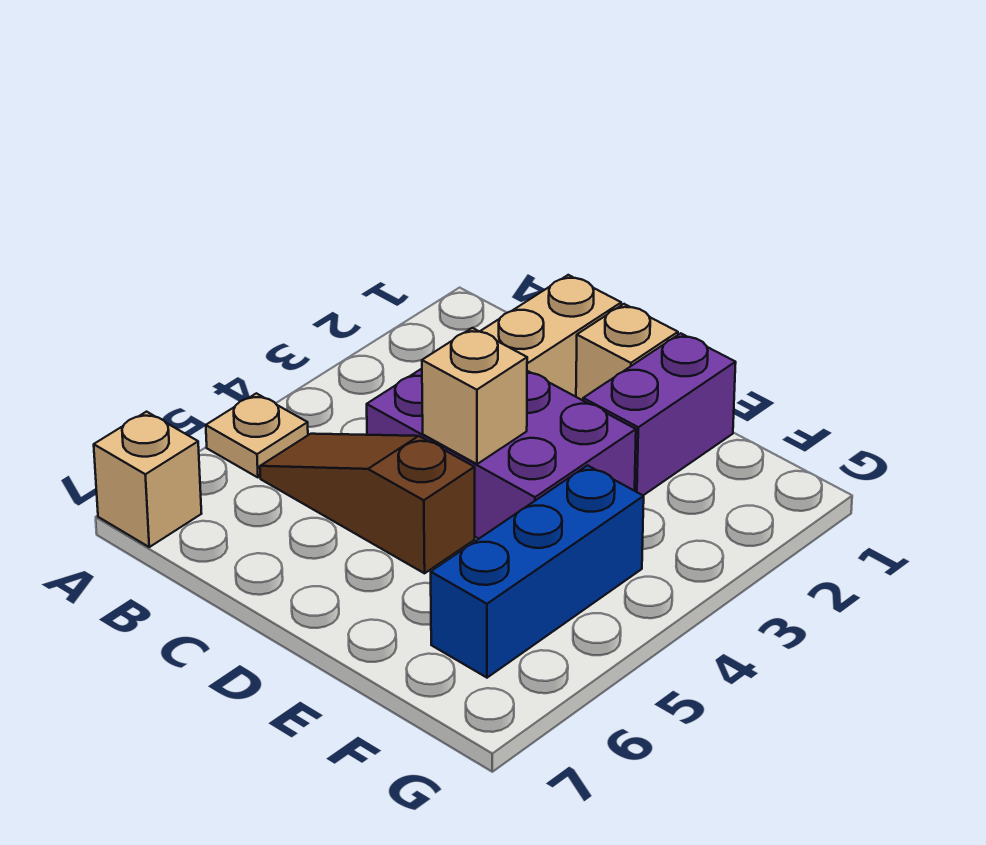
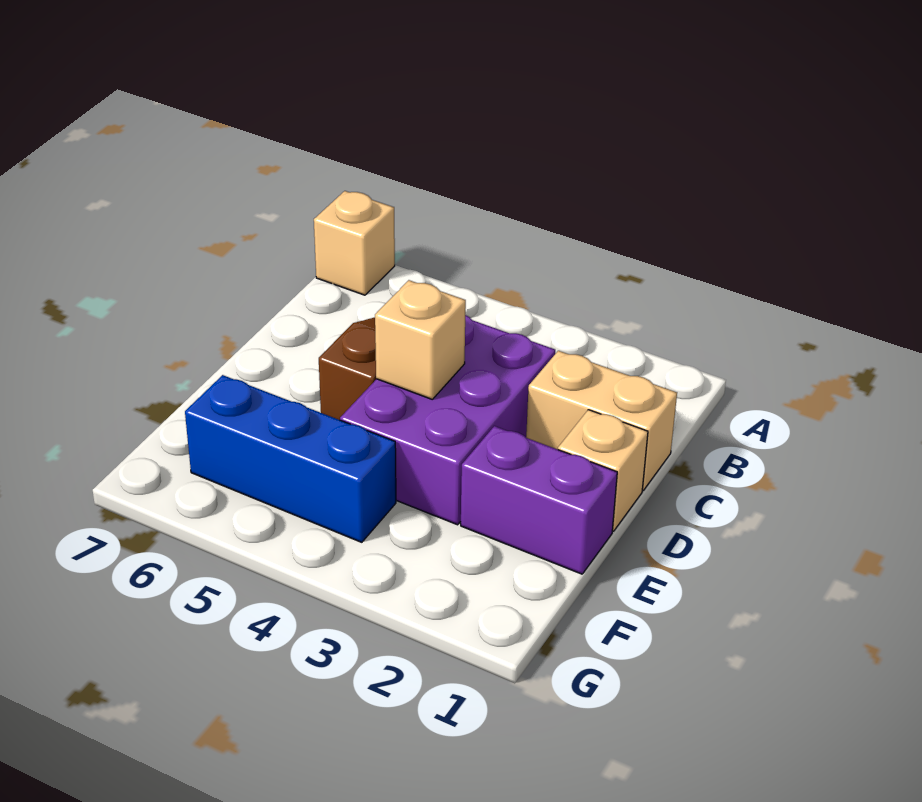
tan 1x1 plate [206,393,308,477] -> none

